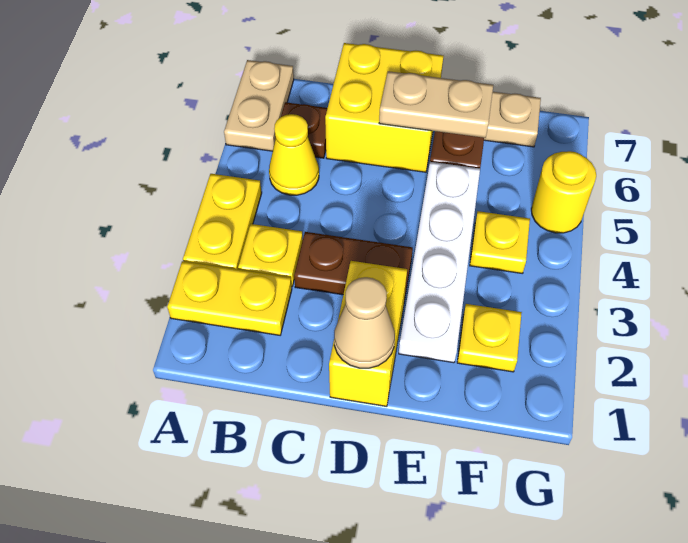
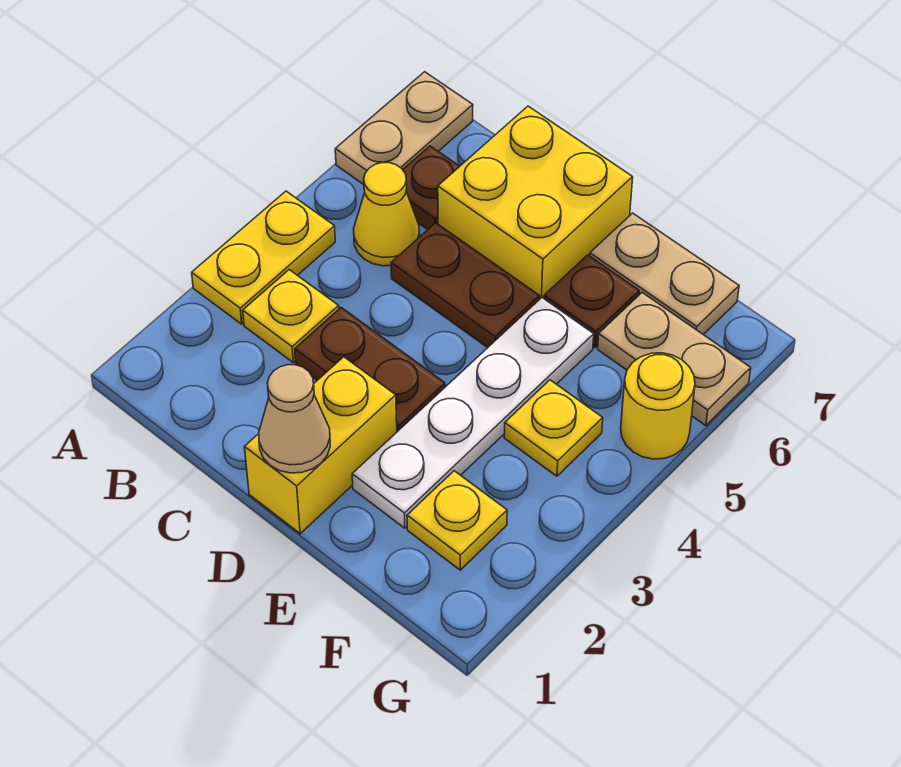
yellow 1x2 plate [167,261,292,335] -> none
none -> brown 1x2 plate [391,223,539,348]
tan 1x2 plate [379,71,493,138] -> tan 1x2 plate moved to [598,293,751,426]

